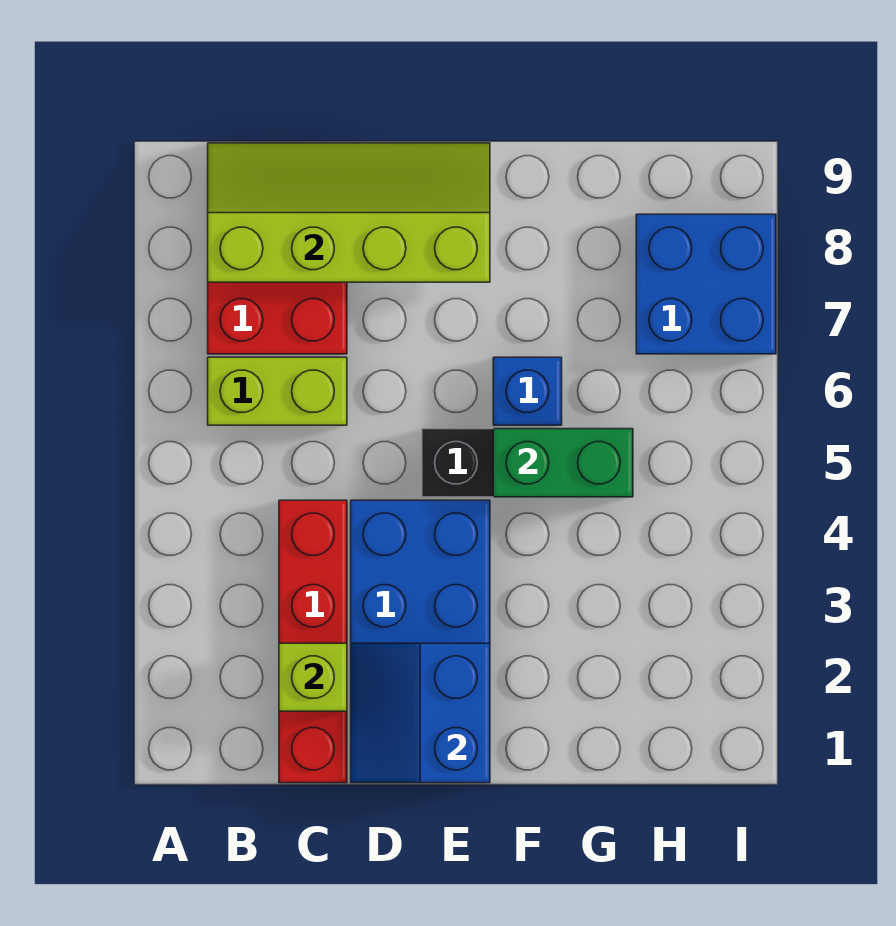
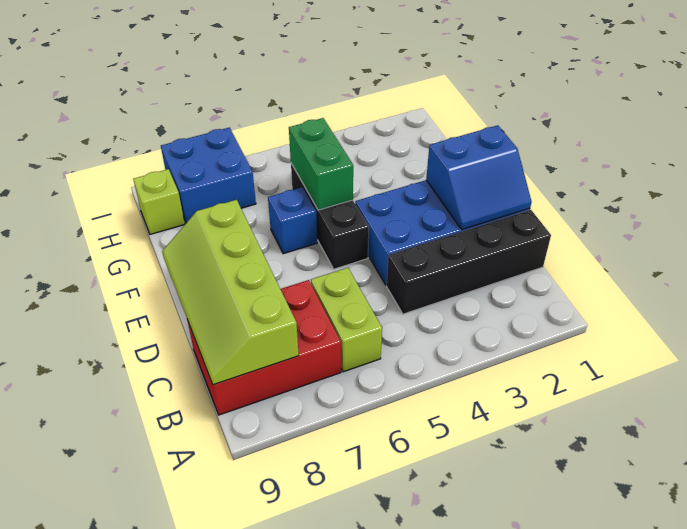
red 1x4 brick [279,500,347,783] -> black 1x4 brick [387,210,551,314]
lime 1x1 brick [279,643,347,711] -> lime 1x1 brick moved to [133,169,185,234]

